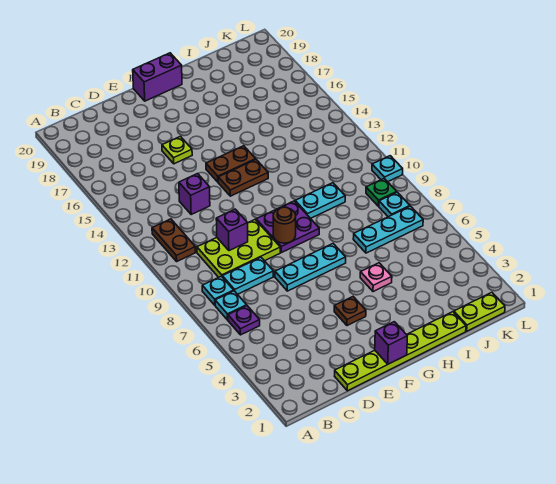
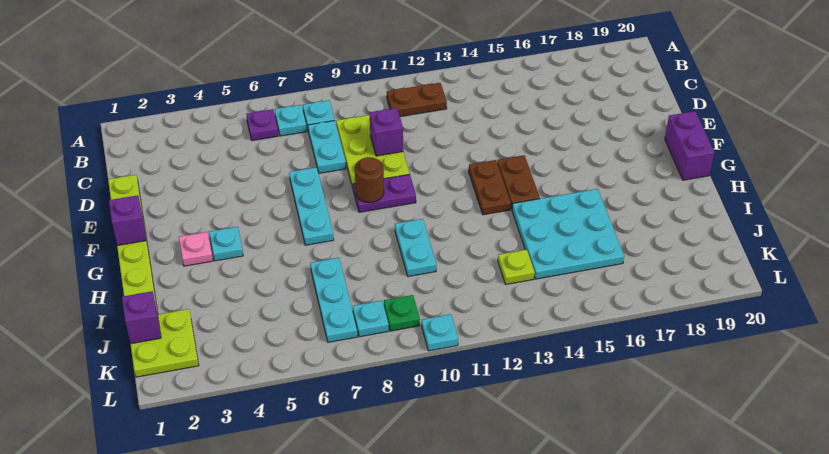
purple 1x1 brick [179,174,210,214] -> purple 1x1 brick moved to [122,291,161,344]
lime 1x1 plate [162,136,192,164] -> lime 1x1 plate moved to [498,250,535,284]
brown 1x1 plate [334,297,366,326] -> none
purple 2x2 plate [256,201,319,253] -> purple 1x2 plate [353,174,416,212]
none -> cyan 1x1 plate [209,227,243,261]
pink 1x1 plate [360,263,392,292] -> pink 1x1 plate moved to [179,232,213,266]
none -> cyan 3x3 plate [512,189,624,279]
lime 1x2 plate [454,292,505,331] -> lime 2x2 plate [131,309,199,377]

